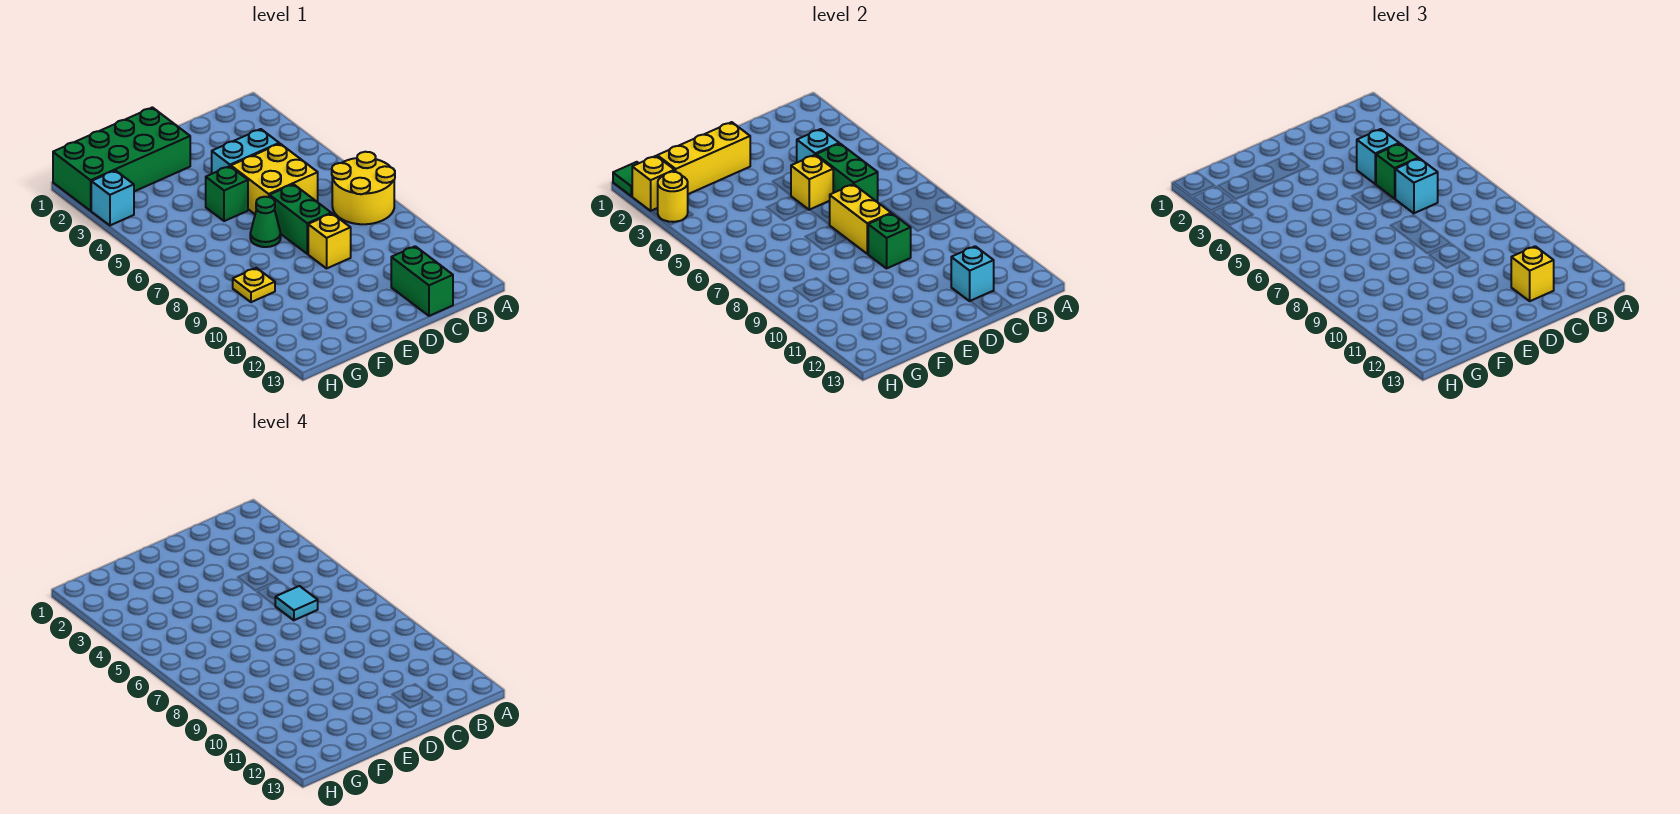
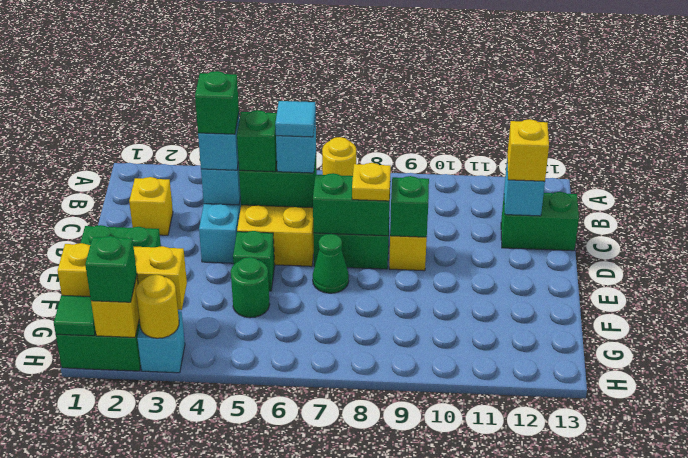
yellow 2x2 round brick [332,152,395,224] -> yellow 1x1 round brick [322,137,356,176]
none -> green 1x1 brick [195,71,239,134]
yellow 1x1 brick [791,155,833,210] -> yellow 1x1 brick moved to [129,177,173,235]
yellow 1x2 brick [830,184,891,254] -> green 1x2 brick [313,173,390,236]
yellow 1x3 brick [657,122,750,194] -> yellow 1x3 brick turned to [58,243,187,310]
none -> green 1x1 round brick [231,257,270,318]
yellow 1x1 plate [233,268,275,302] -> yellow 1x1 plate moved to [352,163,391,201]
none -> green 1x1 brick [85,236,137,302]

